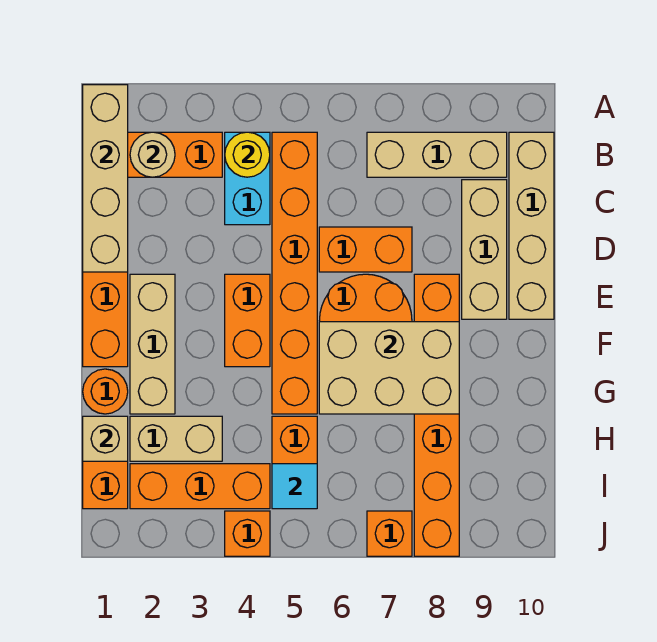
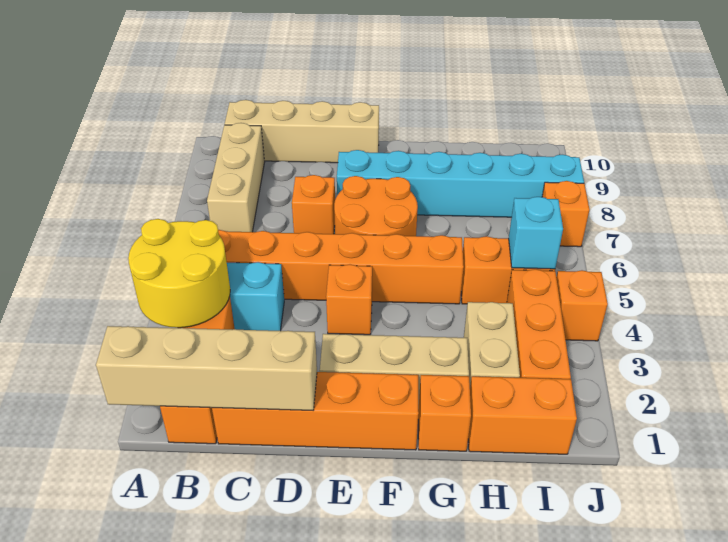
tan 1x1 round brick [130,132,175,177] -> none
yellow 1x1 round brick [225,132,270,177] -> yellow 2x2 round brick [128,219,230,328]
tan 1x3 brick [462,180,507,319] -> none
orange 1x2 brick [319,227,412,272] -> orange 1x1 brick [292,175,335,234]
orange 1x2 brick [225,274,270,367] -> orange 1x1 brick [326,265,372,335]
orange 1x6 brick [414,274,459,556] -> cyan 1x6 brick [337,150,584,217]
tan 2x3 brick [319,322,459,414] -> none
orange 1x1 round brick [83,369,128,414] -> orange 1x1 brick [418,375,471,451]
tan 1x1 brick [83,416,128,461] -> none
cyan 1x1 tile [272,464,317,509] -> cyan 1x1 brick [509,197,563,269]

